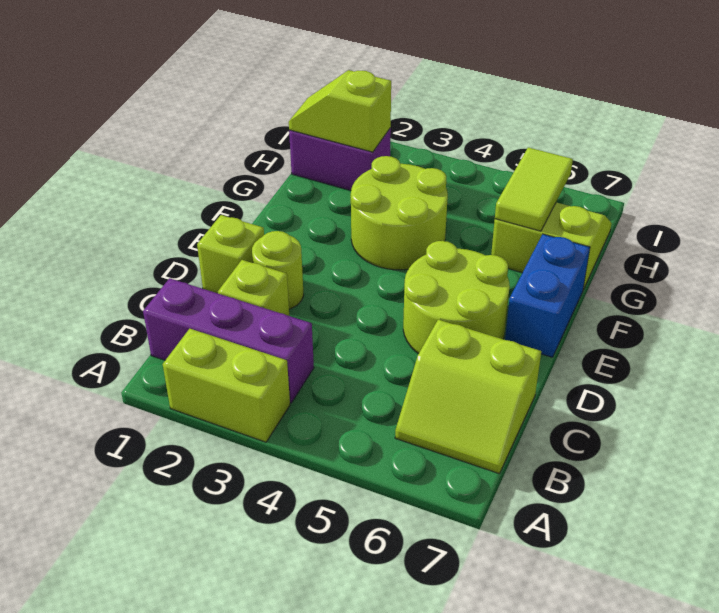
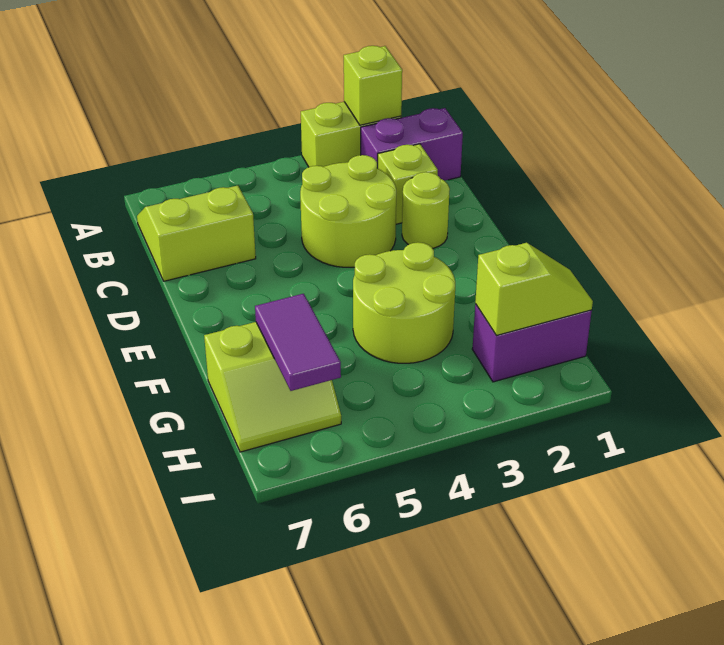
purple 1x3 brick [143,278,314,403] -> purple 1x2 brick [361,108,463,180]
lime 1x1 brick [197,215,264,293] -> lime 1x1 brick moved to [344,46,402,125]
lime 2x2 round brick [403,241,510,354] -> lime 2x2 round brick moved to [300,155,396,267]
blue 1x2 brick [505,234,590,357] -> none
lime 1x2 tile [495,147,573,231] -> purple 1x2 tile [255,294,341,391]

